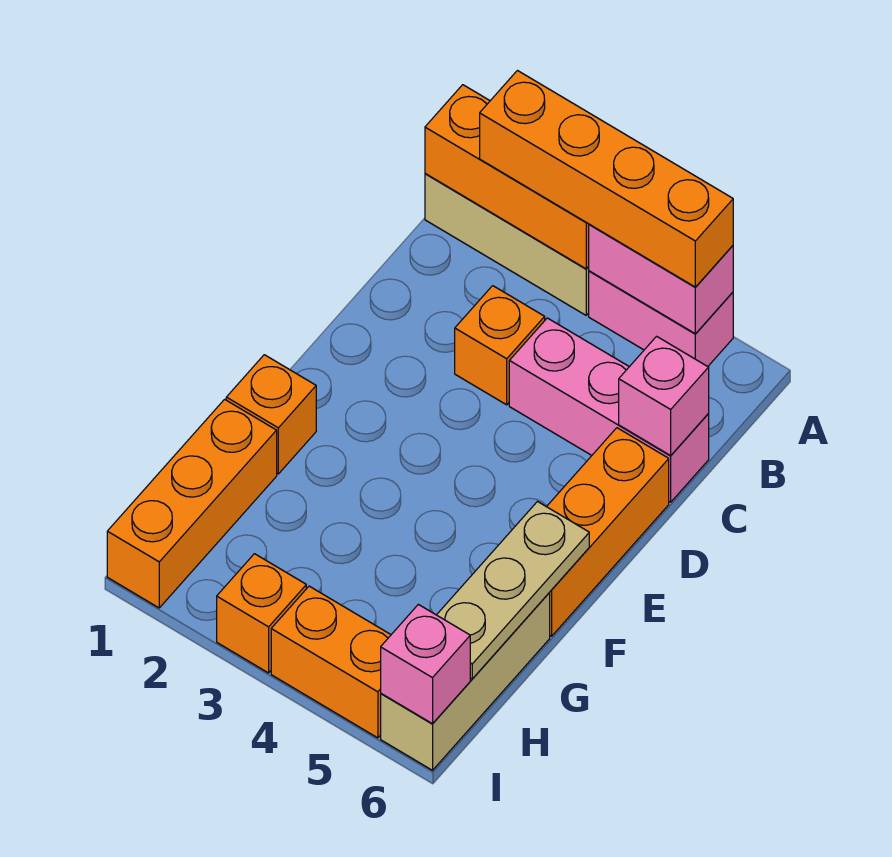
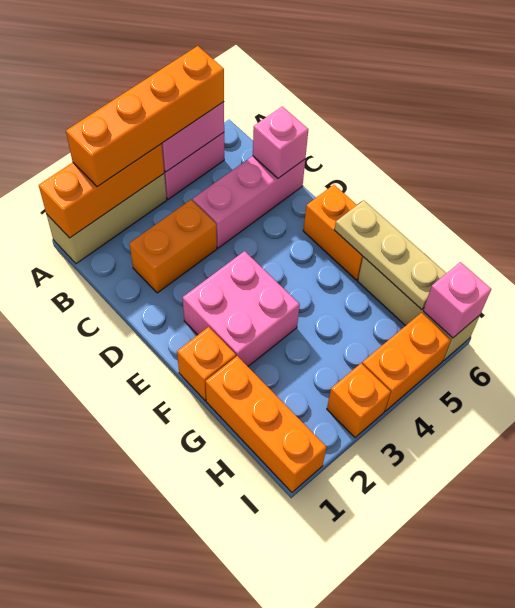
orange 1x1 brick [455,286,545,405] -> orange 1x2 brick [129,200,217,293]
orange 1x3 brick [547,428,669,636] -> orange 1x2 brick [303,185,363,280]
none -> pink 2x2 brick [183,251,300,366]

